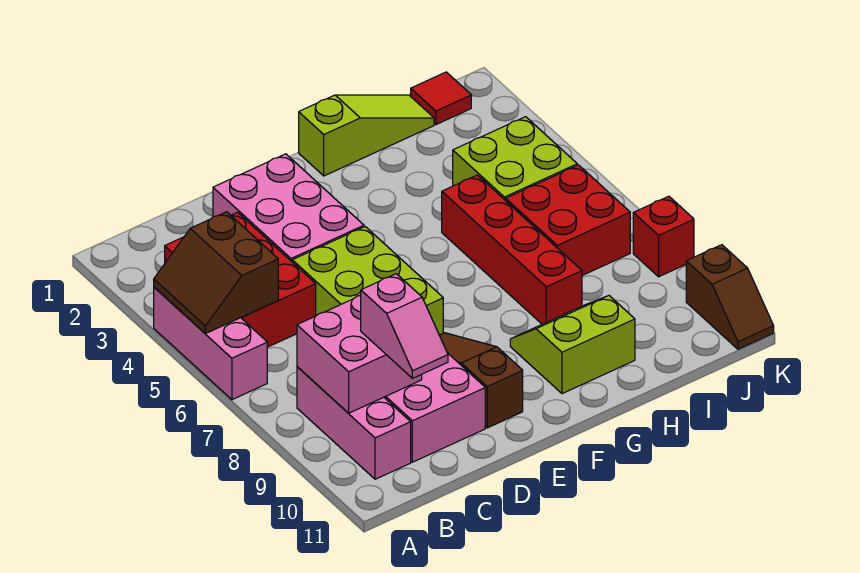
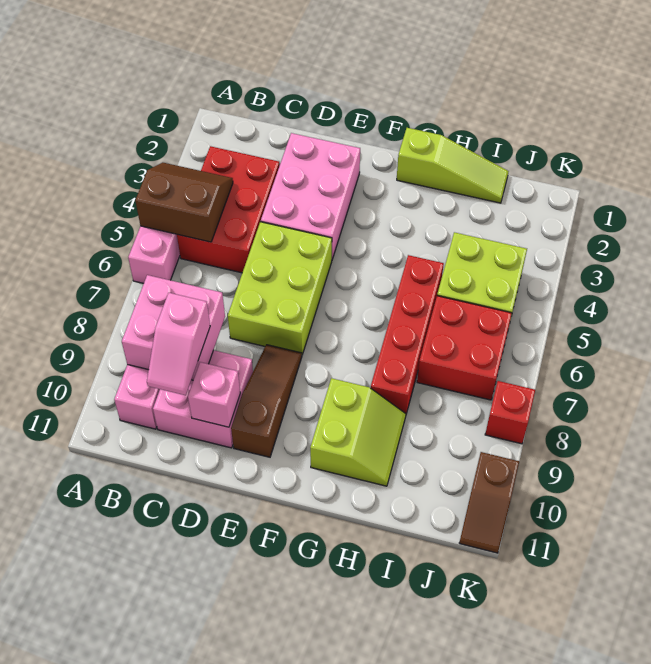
brown 2x2 slope [154,212,278,334] -> brown 2x2 slope turned to [135,163,233,242]
none -> pink 1x1 brick [188,362,240,427]
lime 2x2 slope [510,296,635,394] -> lime 2x2 slope turned to [310,378,406,486]
red 1x1 tile [411,72,471,125] -> none

